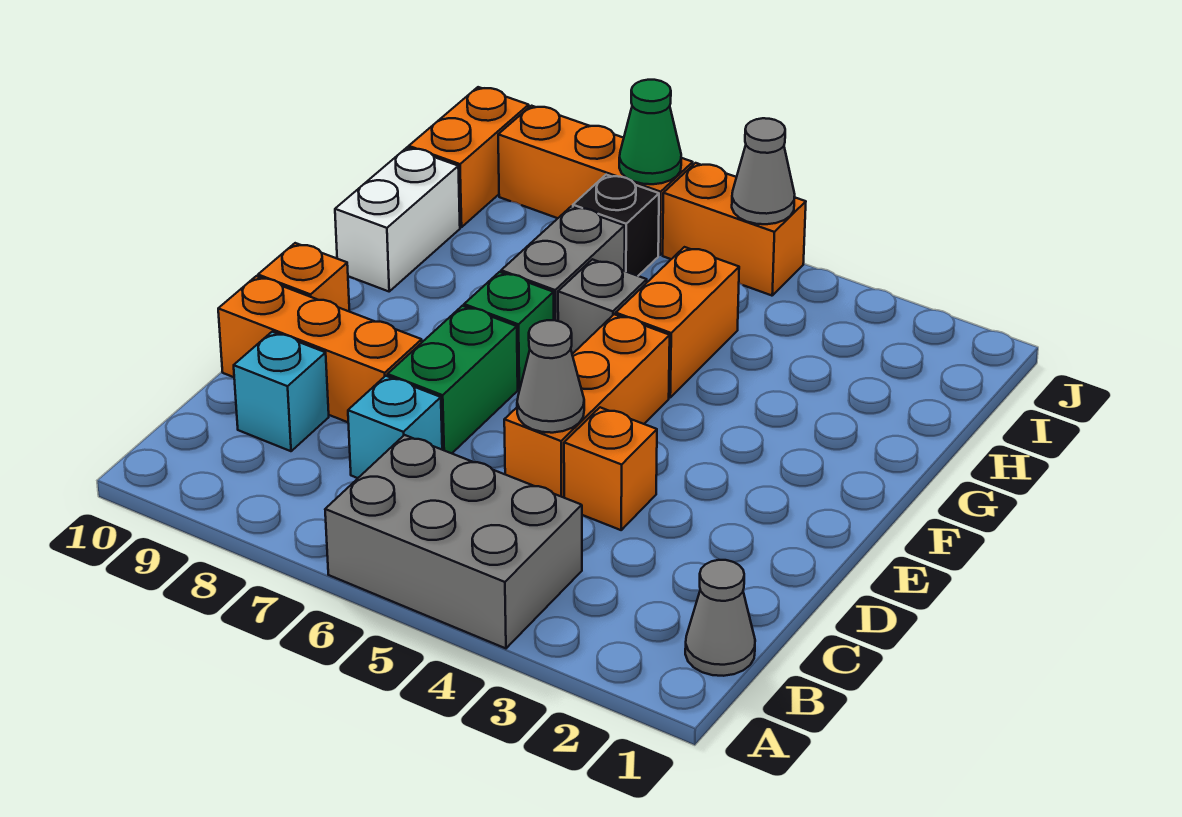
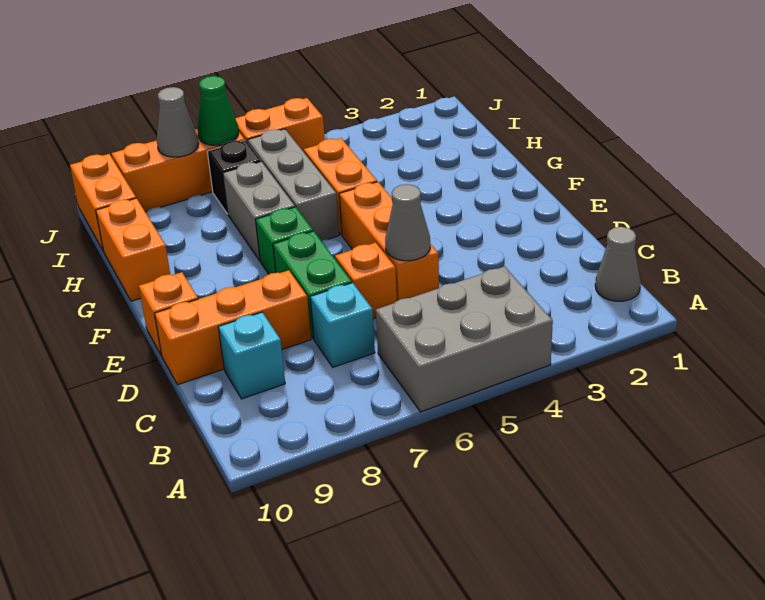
orange 1x1 brick [564,407,657,530] -> orange 1x1 brick moved to [335,243,397,319]
grey 1x1 brick [558,259,647,354] -> grey 1x3 brick [248,129,339,241]
white 1x2 brick [335,148,460,291] -> orange 1x2 brick [96,198,170,301]
grey 1x1 cone [732,118,795,224] -> grey 1x1 cone moved to [157,87,199,157]

